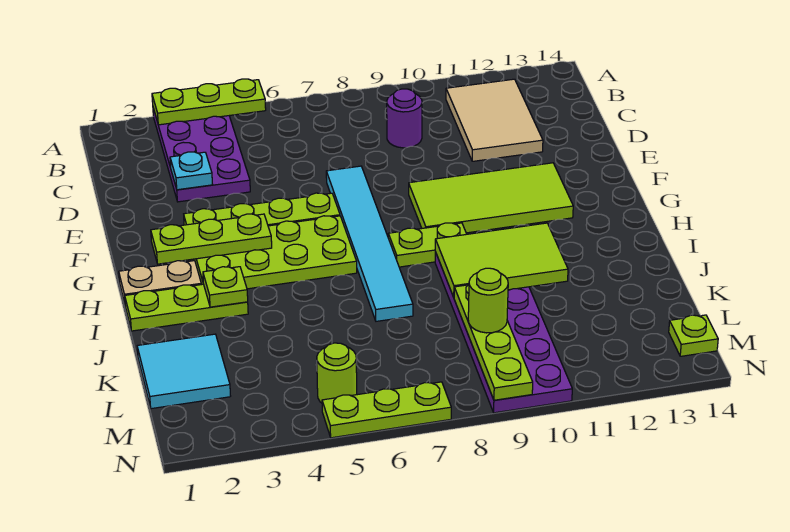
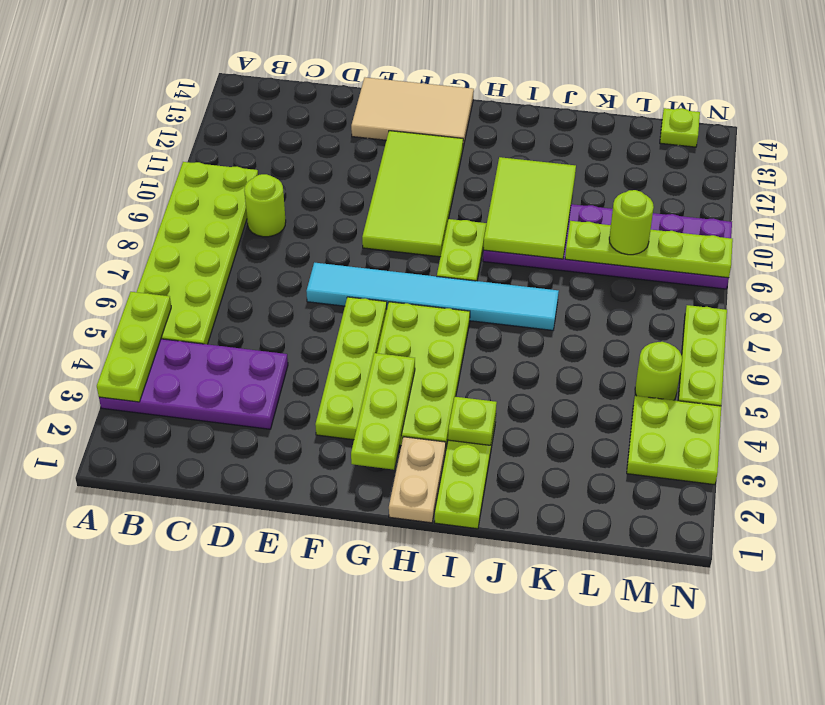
none -> lime 2x6 plate [137,162,258,344]
tan 2x3 tile [446,79,543,161] -> tan 2x3 tile moved to [351,78,474,147]
purple 1x1 round brick [387,89,422,148] -> lime 1x1 round brick [244,174,286,237]
cyan 1x1 plate [170,152,213,190] -> none
cyan 2x2 tile [137,334,230,409] -> none
none -> lime 2x2 plate [627,396,721,485]

